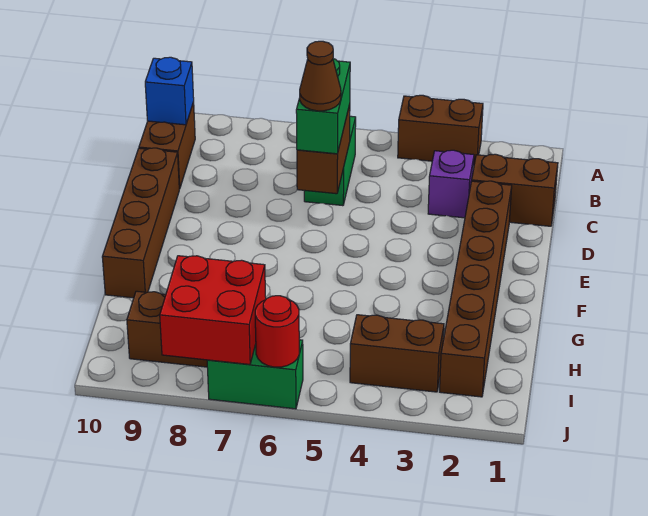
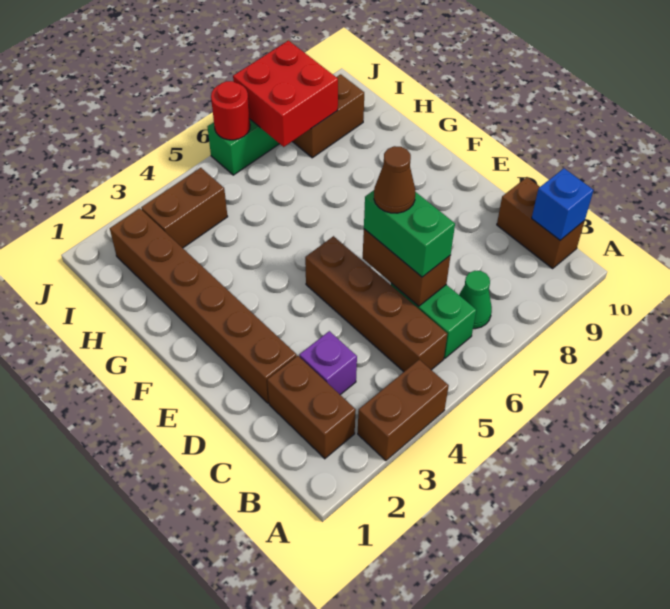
none -> green 1x1 cone [459,271,492,329]
brown 1x2 brick [472,154,558,226] -> brown 1x2 brick turned to [267,356,356,459]
brown 1x4 brick [102,148,179,298] -> brown 1x4 brick moved to [305,236,447,372]

